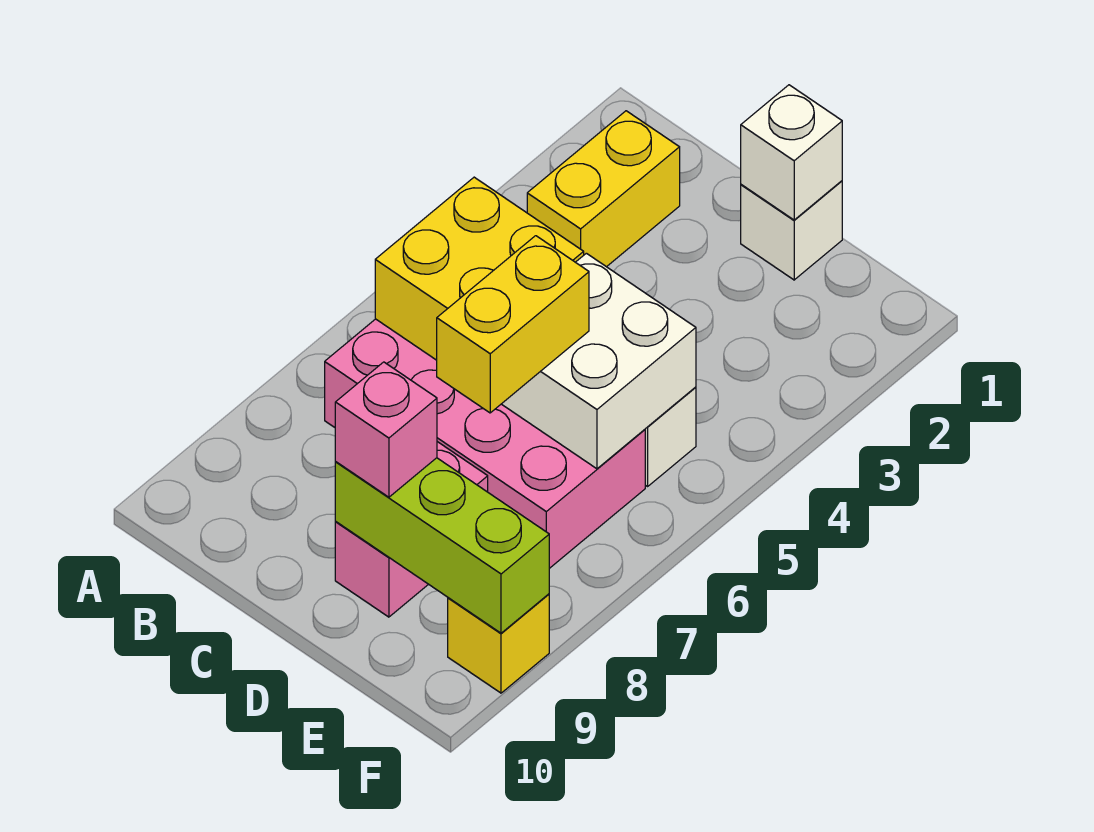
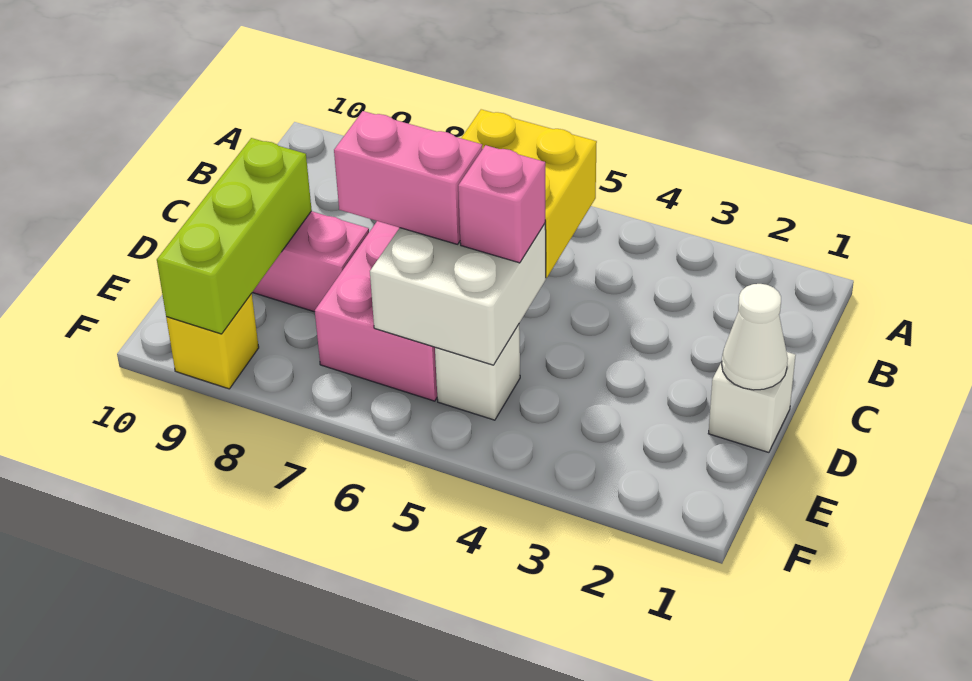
yellow 1x2 brick [527,111,680,267] -> none
white 1x1 brick [741,85,842,220] -> white 1x1 cone [722,284,788,390]
yellow 1x2 brick [437,236,589,413] -> pink 1x2 brick [334,111,482,244]
pink 1x1 brick [335,362,437,497] -> pink 1x1 brick moved to [458,145,545,263]

